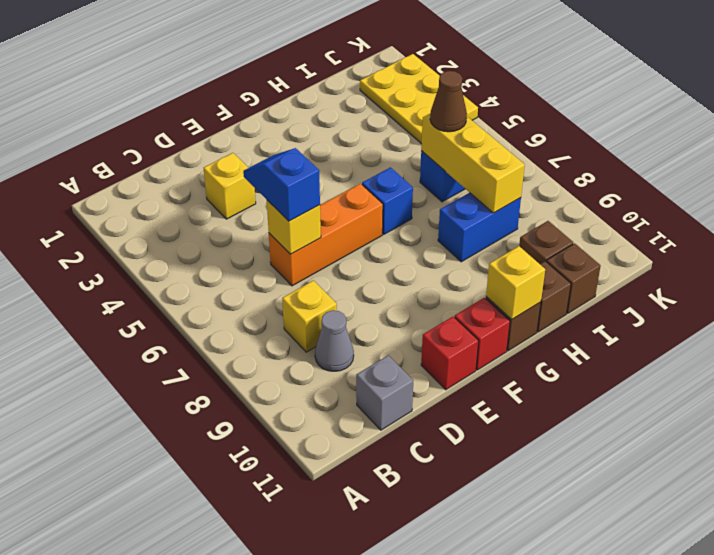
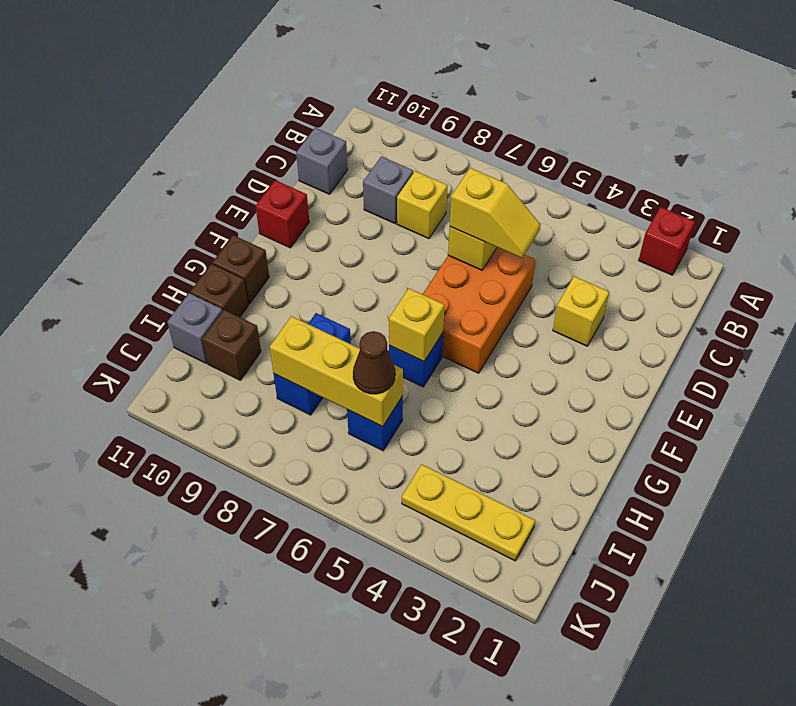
grey 1x1 cone [315,310,354,371] -> grey 1x1 brick [363,156,413,224]
blue 1x2 slope [243,148,320,221] -> yellow 1x2 slope [450,168,541,258]
orange 1x3 brick [269,183,383,286] -> orange 2x3 brick [423,247,536,373]
red 1x1 brick [455,298,510,370] -> red 1x1 brick moved to [639,207,695,275]
yellow 1x1 brick [486,246,545,320] -> yellow 1x1 brick moved to [389,288,444,361]
brown 1x1 brick [547,243,600,313] -> grey 1x1 brick [167,293,222,363]
yellow 2x3 plate [360,54,478,144] -> yellow 1x3 plate [402,464,535,561]

